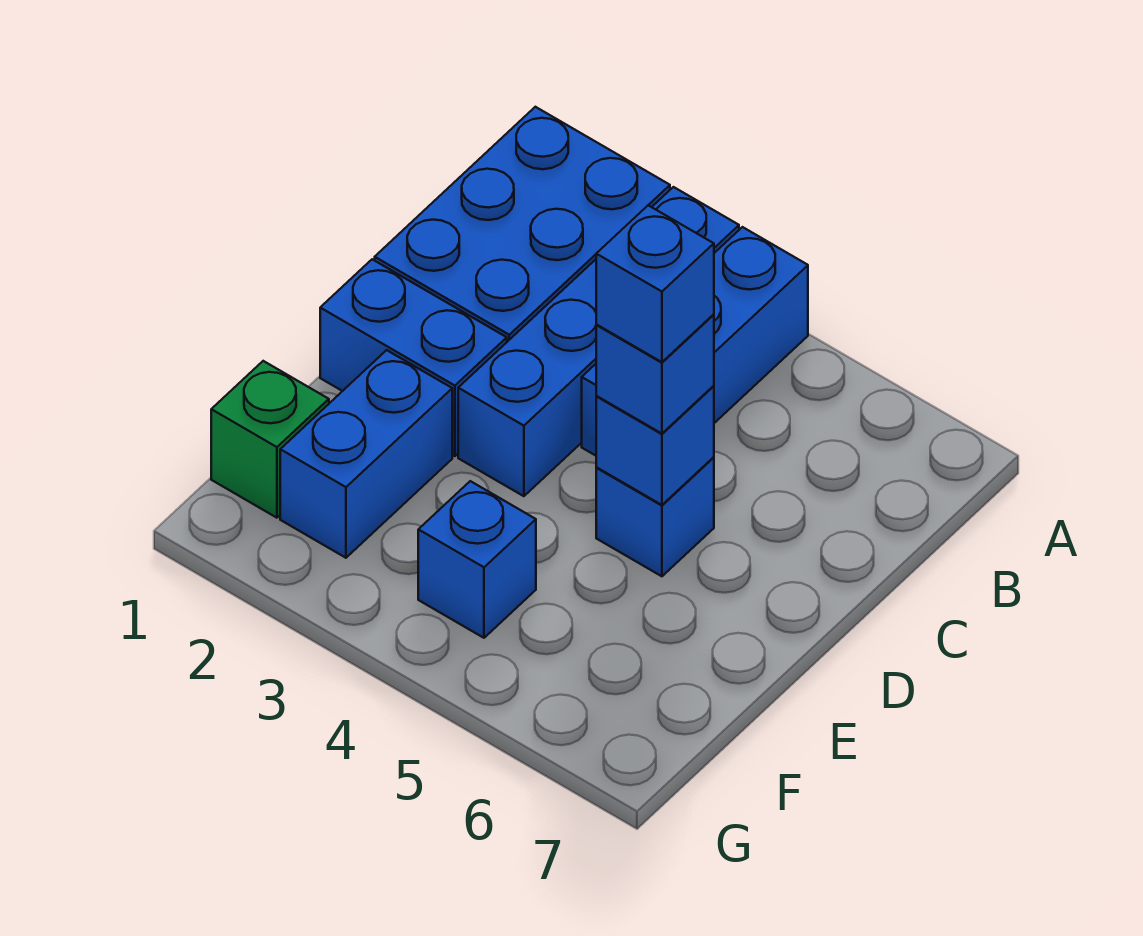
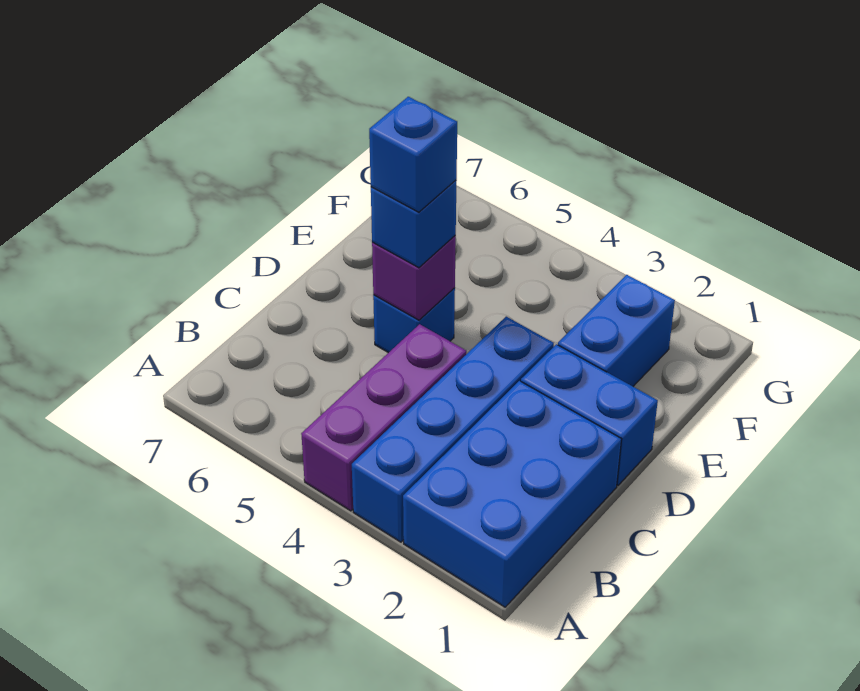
blue 1x3 brick [582,227,808,456] -> purple 1x3 brick [301,324,466,511]
blue 1x1 brick [596,386,714,505] -> purple 1x1 brick [372,236,456,320]
green 1x1 brick [211,361,329,518] -> none
blue 1x1 brick [418,481,536,638] -> none

